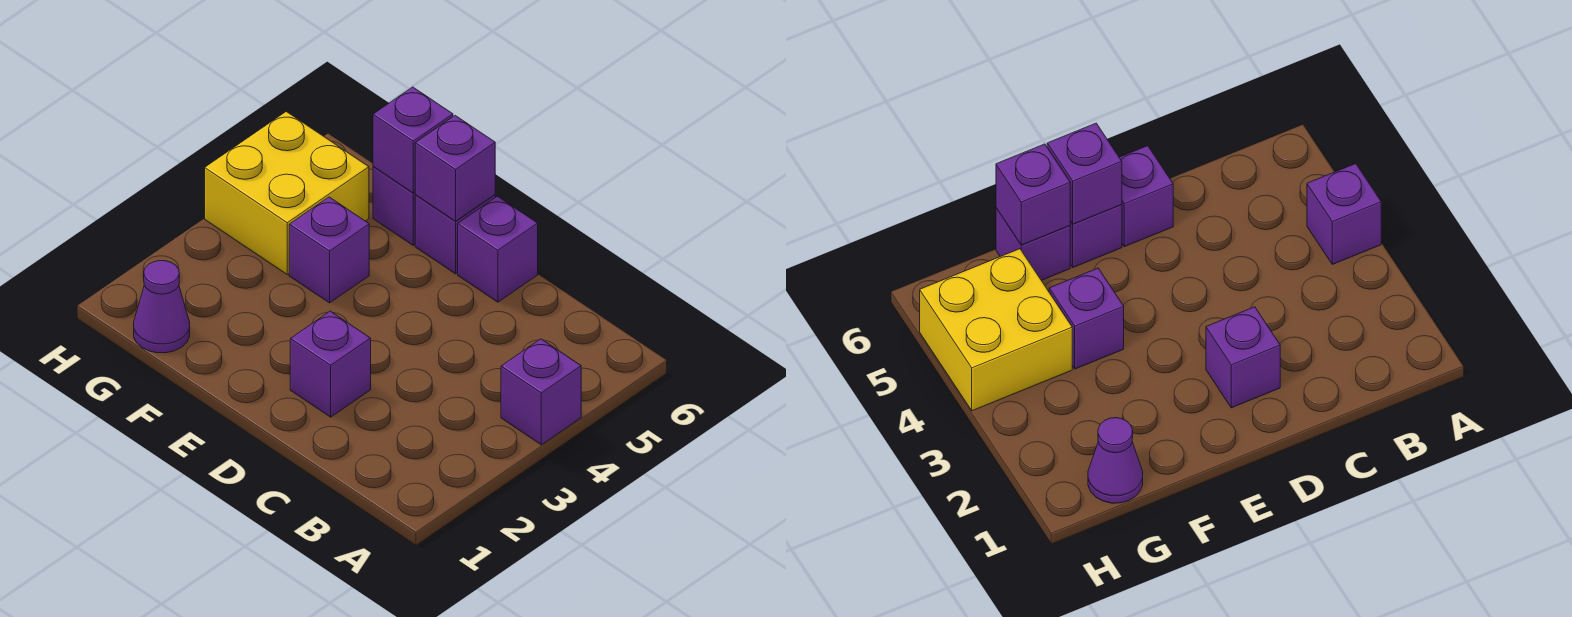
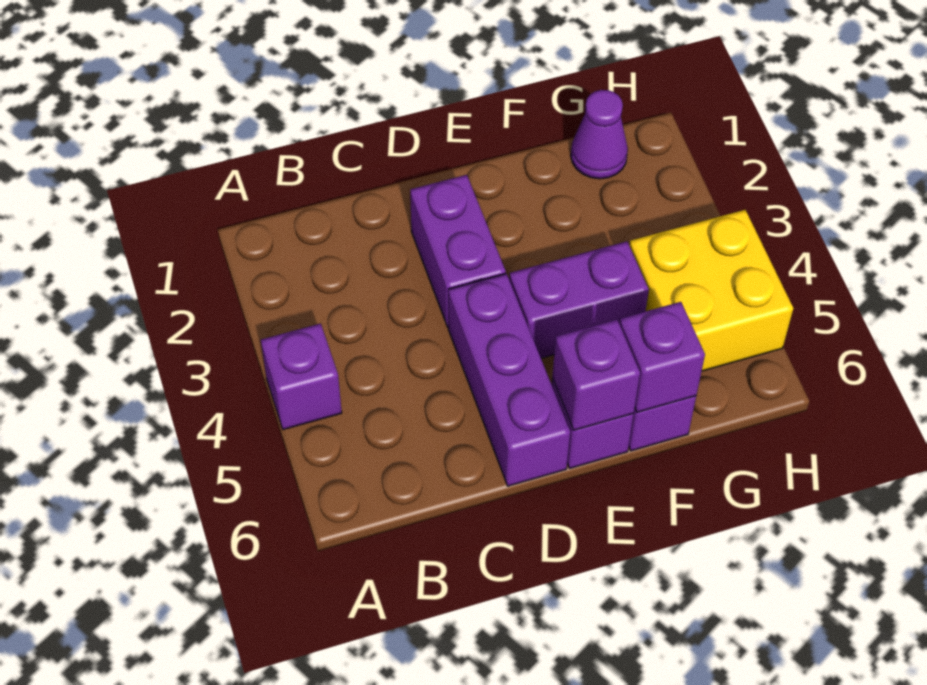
purple 1x1 brick [290,311,371,417] -> purple 1x2 brick [410,175,506,327]
purple 1x1 brick [458,196,538,302] -> purple 1x3 brick [448,274,570,486]
purple 1x1 brick [289,197,369,303] -> purple 1x2 brick [509,241,649,358]

